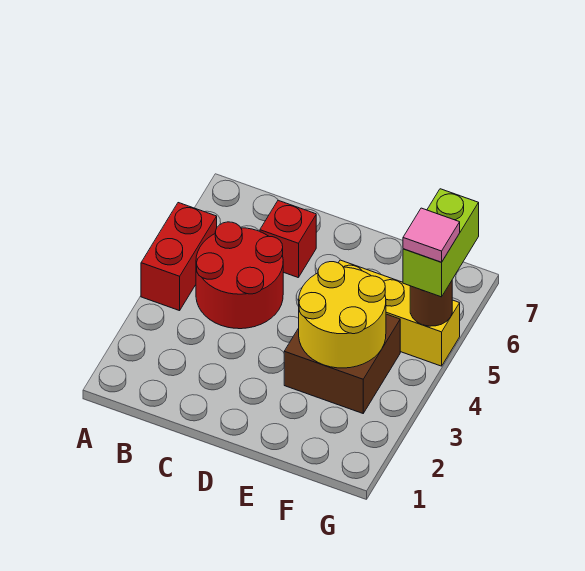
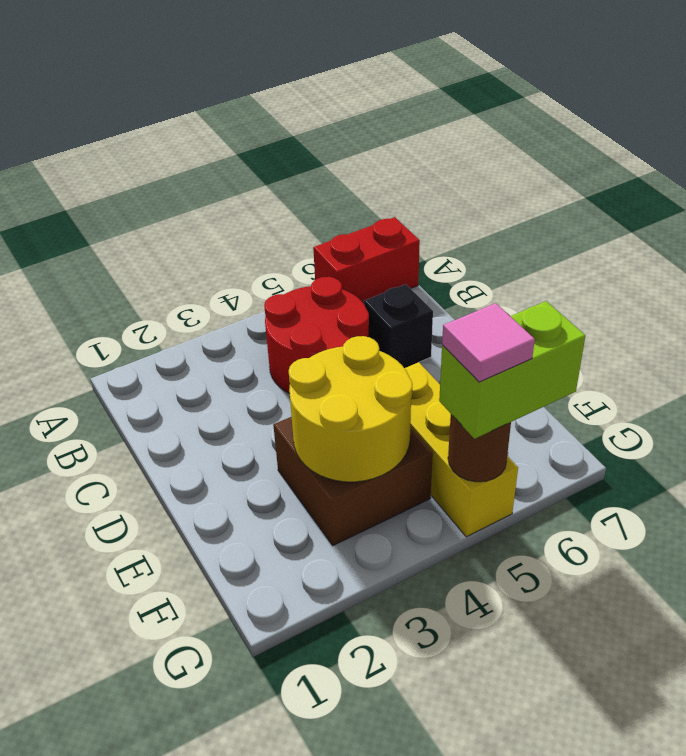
red 1x2 brick [141,203,217,311] -> red 1x2 brick moved to [313,217,420,304]
red 1x1 brick [260,200,316,278] -> black 1x1 brick [364,284,433,368]

